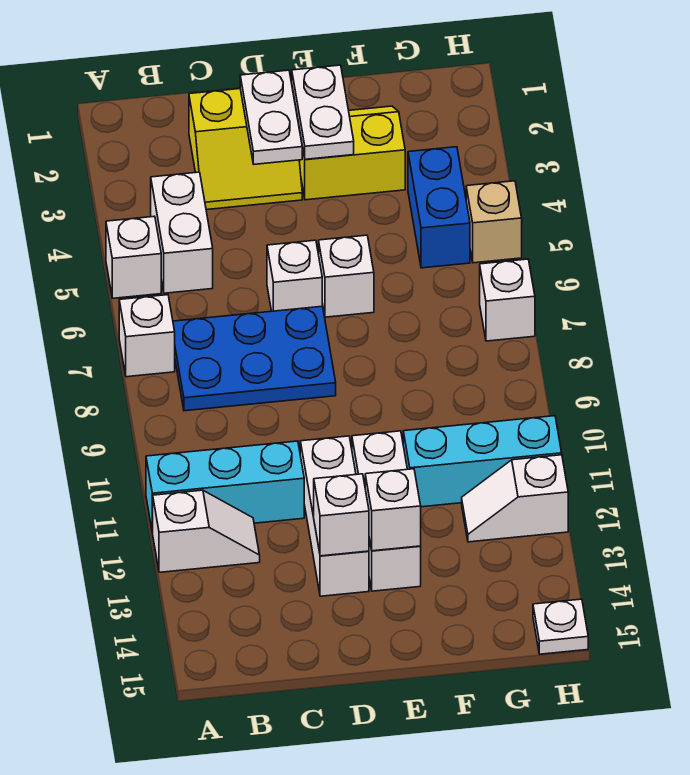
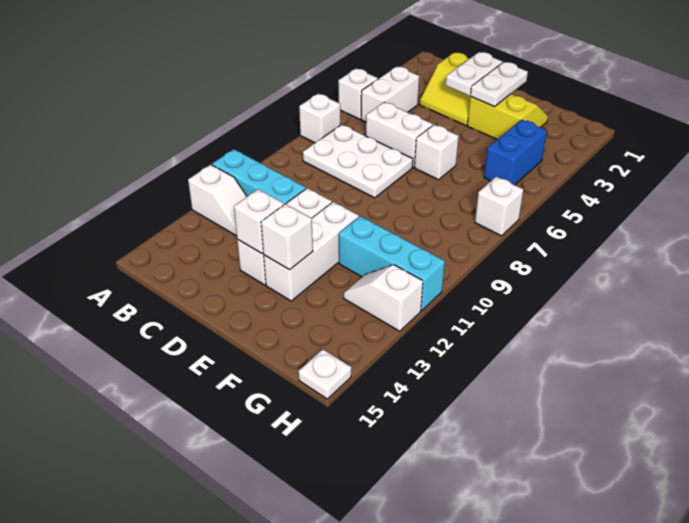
blue 2x3 plate [173,306,336,411] -> white 2x3 plate [303,125,413,198]
white 1x1 brick [267,240,322,311] -> white 1x2 brick [366,102,433,167]
tan 1x1 brick [466,181,522,263] -> none

